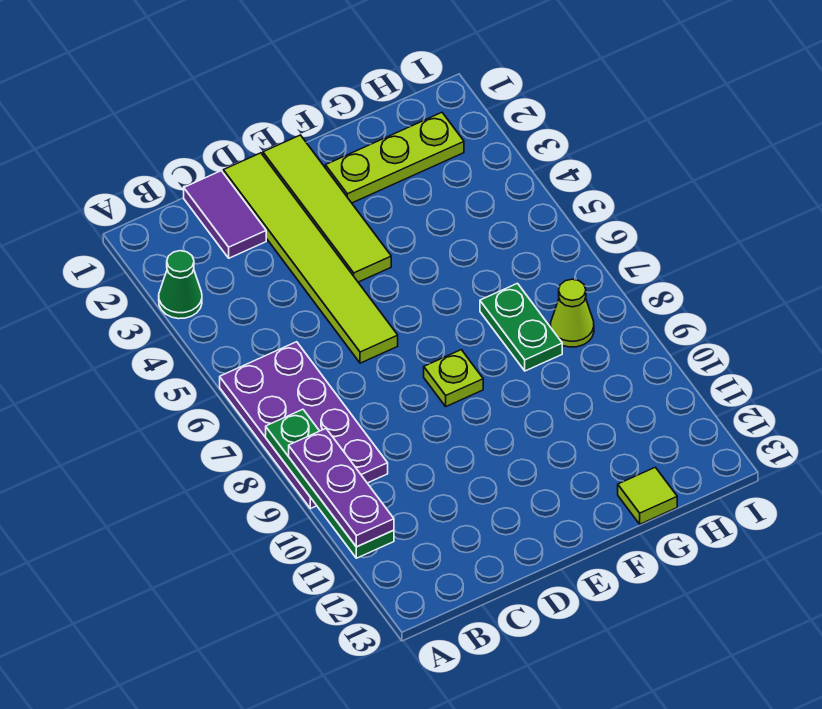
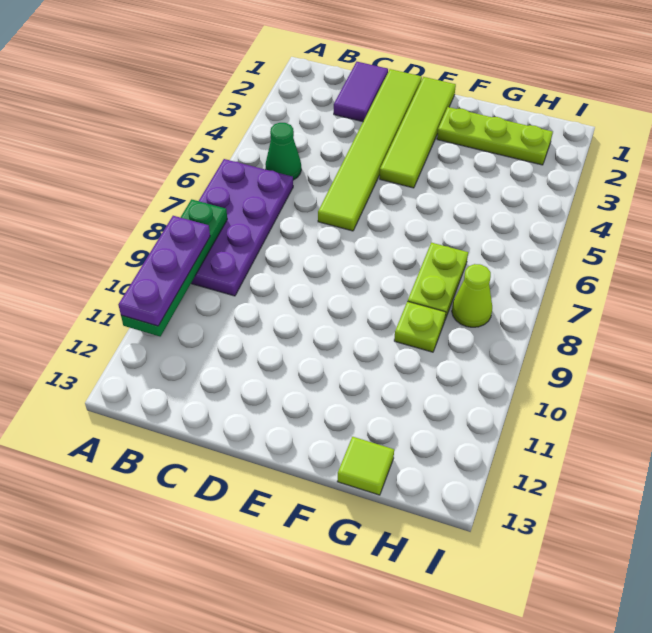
green 1x1 cone [159,251,202,319] -> green 1x1 cone moved to [265,123,301,180]
lime 1x1 plate [424,350,483,406] -> lime 1x1 plate moved to [394,301,446,352]
green 1x2 plate [480,283,562,371] -> lime 1x2 plate [408,243,468,319]

